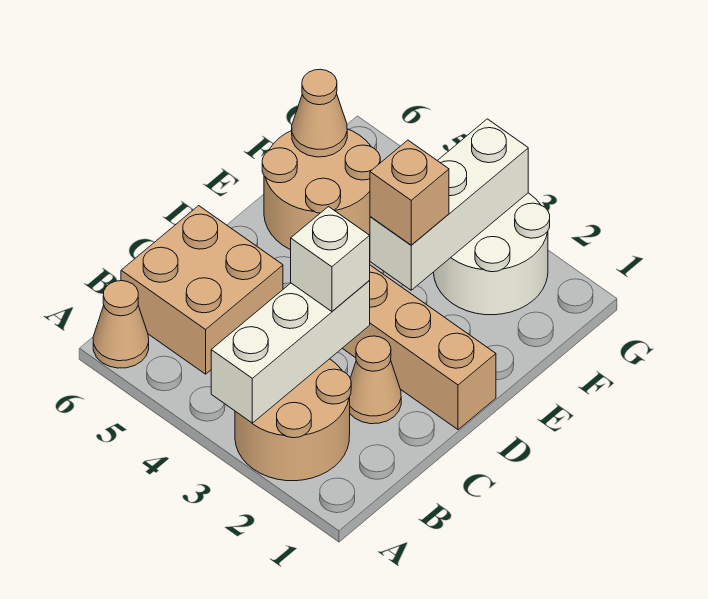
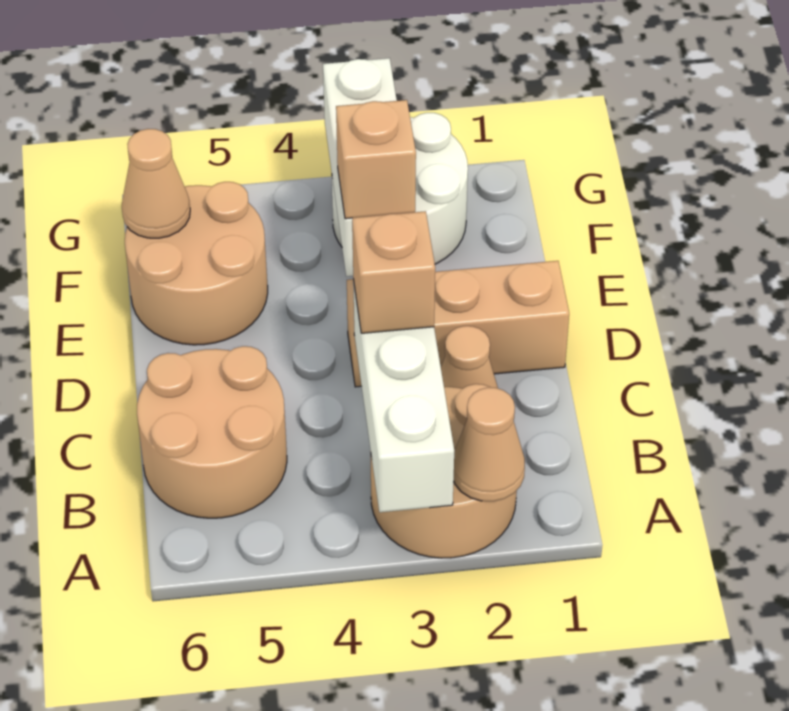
tan 1x1 cone [93,281,149,368] -> tan 1x1 cone moved to [454,388,525,501]
tan 2x2 brick [121,206,283,374] -> tan 2x2 round brick [137,346,287,518]
white 1x1 brick [291,207,370,311] -> tan 1x1 brick [352,211,435,333]

